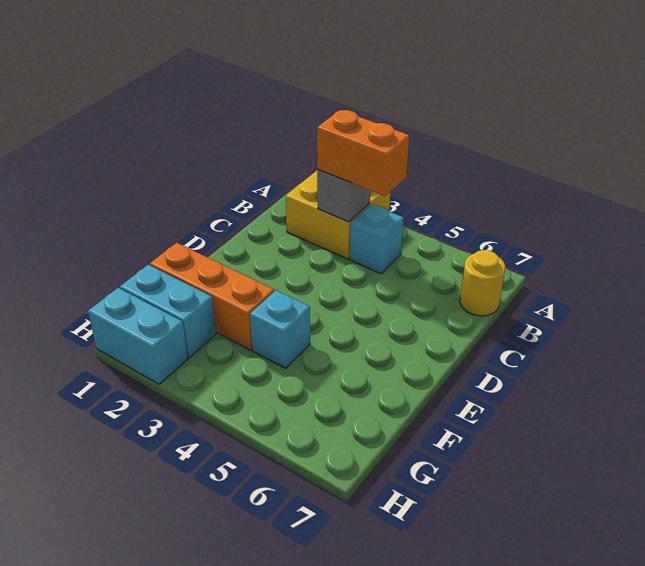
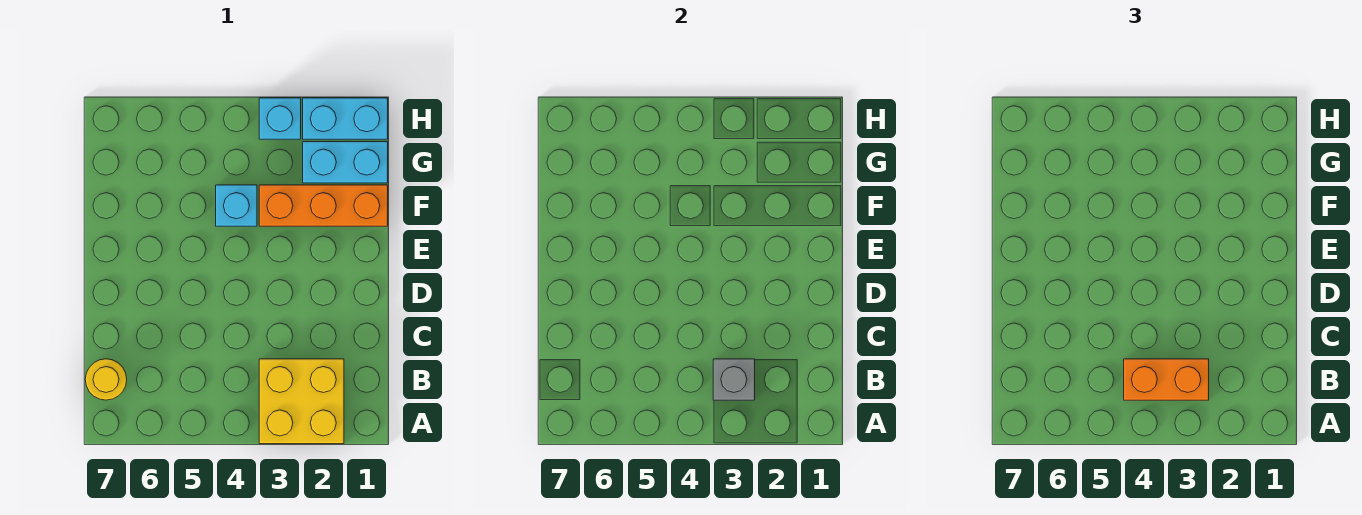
cyan 1x1 brick [350,204,404,274] -> cyan 1x1 brick moved to [259,98,301,139]

